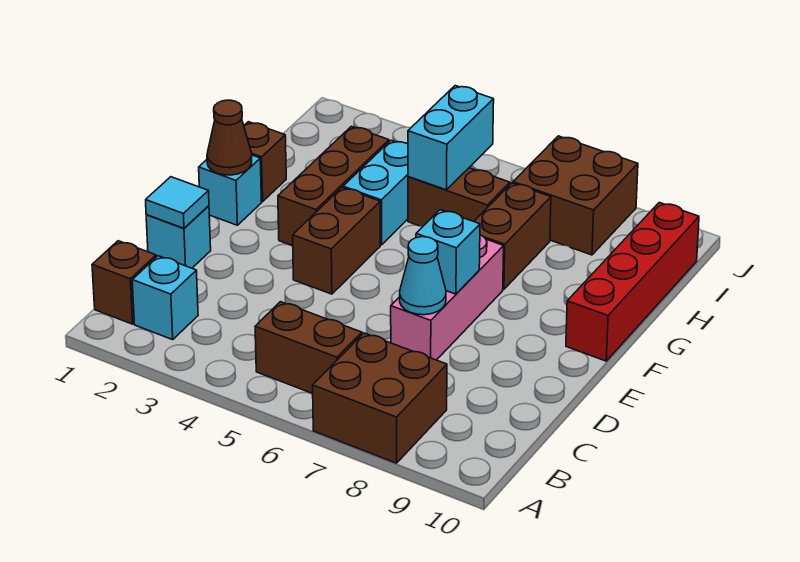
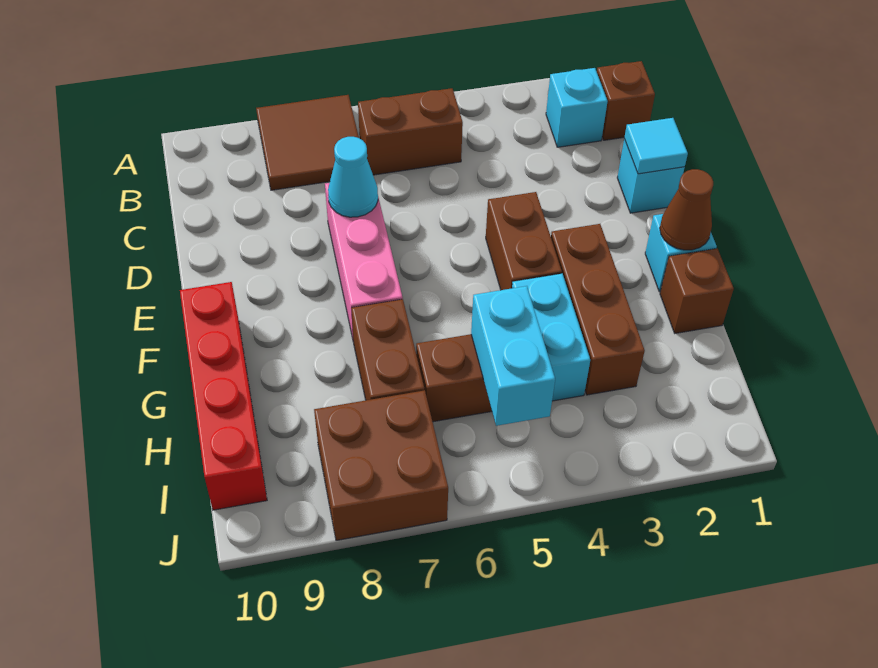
brown 2x2 brick [313,333,447,463] -> brown 2x2 tile [256,95,359,190]
cyan 1x1 brick [416,210,480,294] -> none

